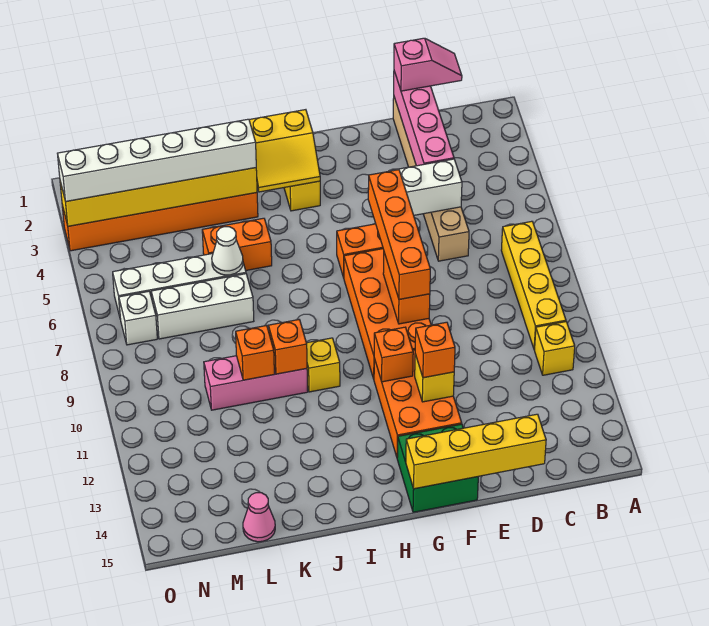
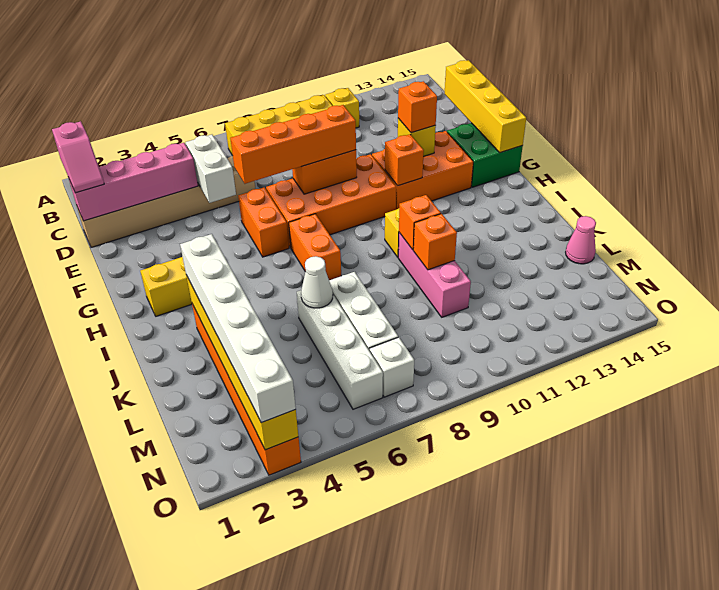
pink 1x2 slope [394,38,462,91] -> pink 1x2 slope turned to [52,121,104,193]
yellow 2x2 slope [249,110,320,192] -> none
orange 1x2 brick [202,218,272,270] -> orange 1x2 brick moved to [289,214,341,280]

